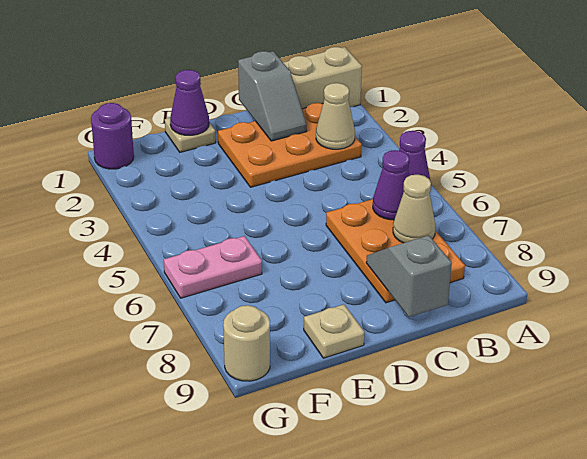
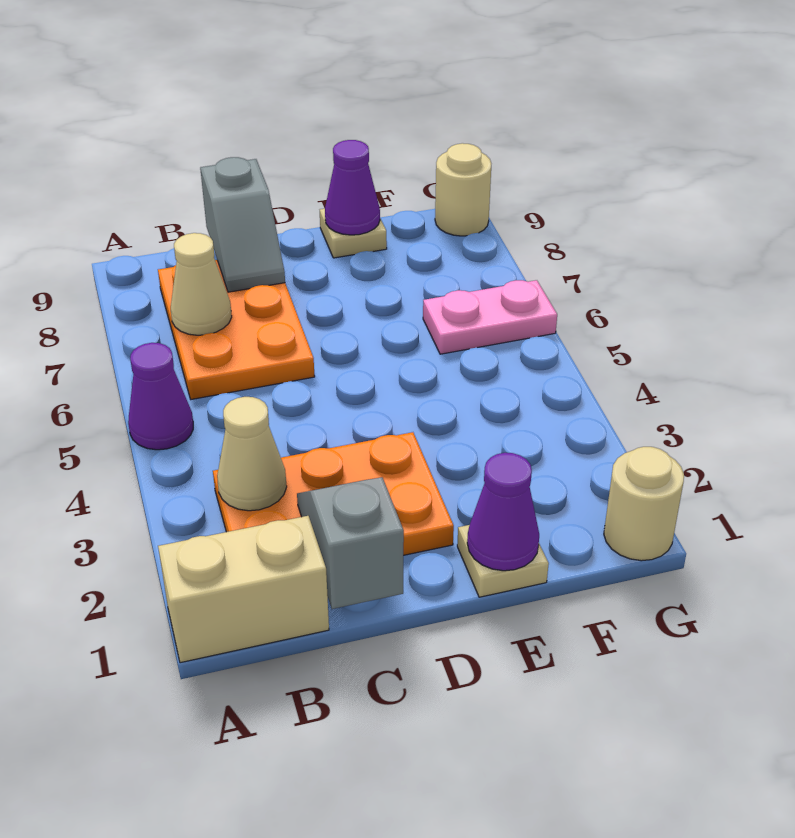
purple 1x1 cone [373,150,410,220] -> purple 1x1 cone moved to [325,140,380,235]
purple 1x1 round brick [91,103,134,169] -> tan 1x1 round brick [604,447,684,561]

